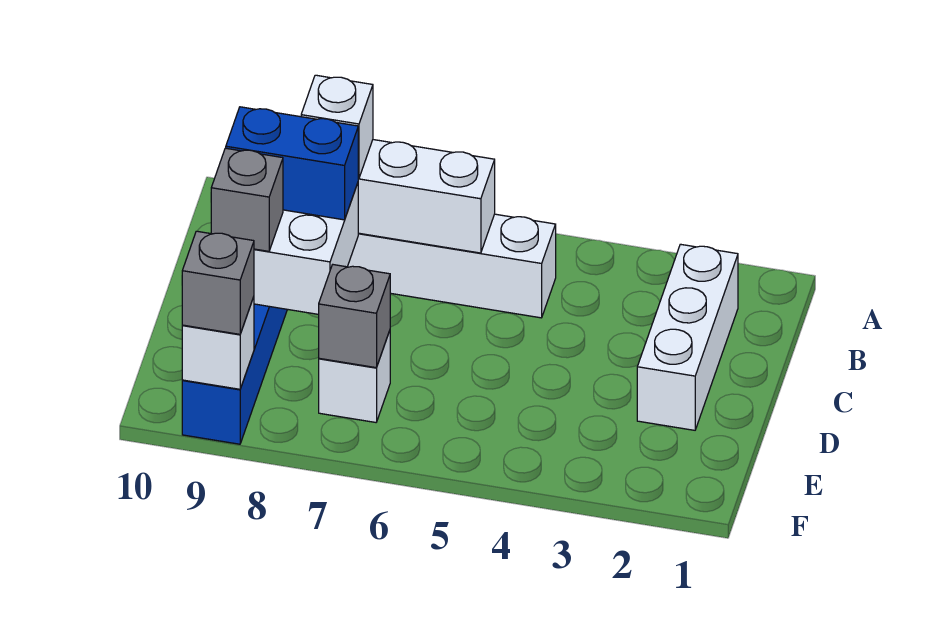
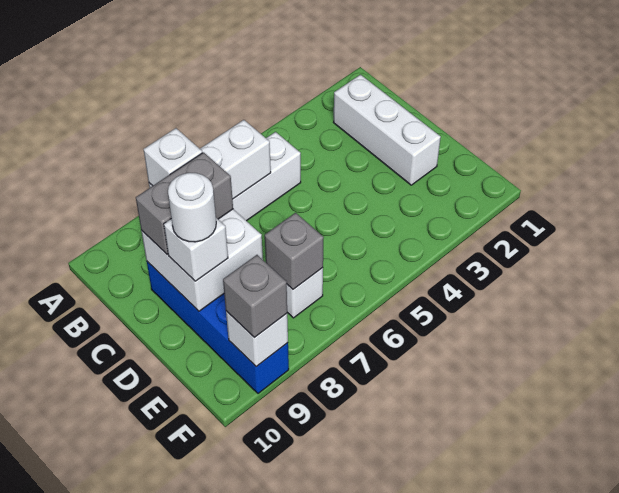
blue 1x2 brick [226,107,358,220] -> grey 1x2 brick [136,152,233,254]
grey 1x1 brick [211,148,283,251] -> white 1x1 brick [164,218,228,281]
none -> white 1x1 round brick [168,173,216,242]

